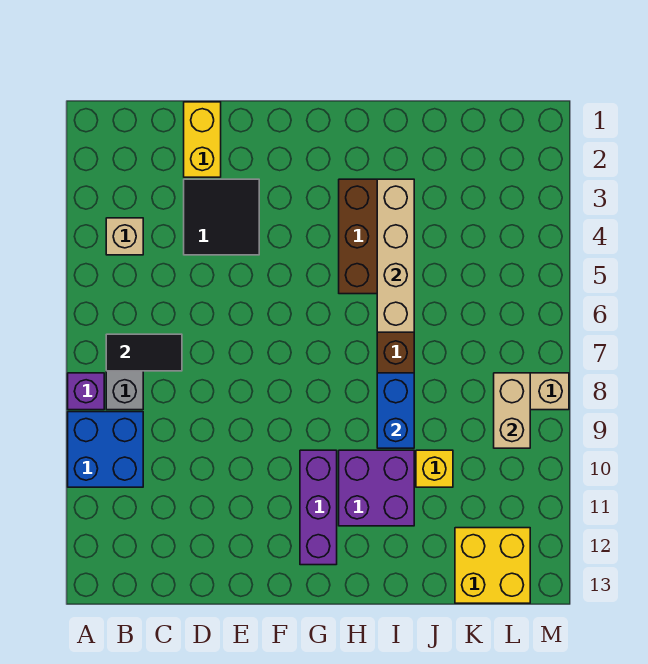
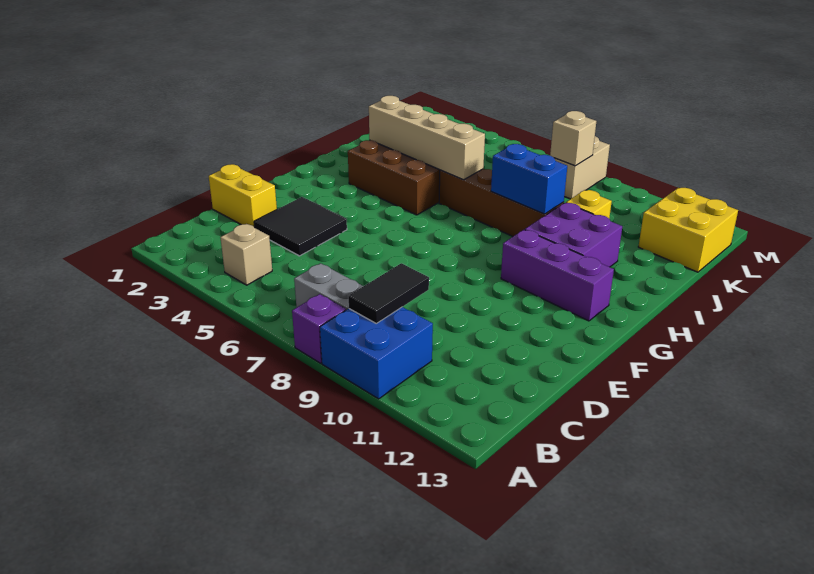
black 1x2 tile [106,334,182,371] -> black 1x2 tile moved to [348,263,429,323]
tan 1x2 brick [494,373,530,448] -> tan 1x1 brick [550,111,596,166]

